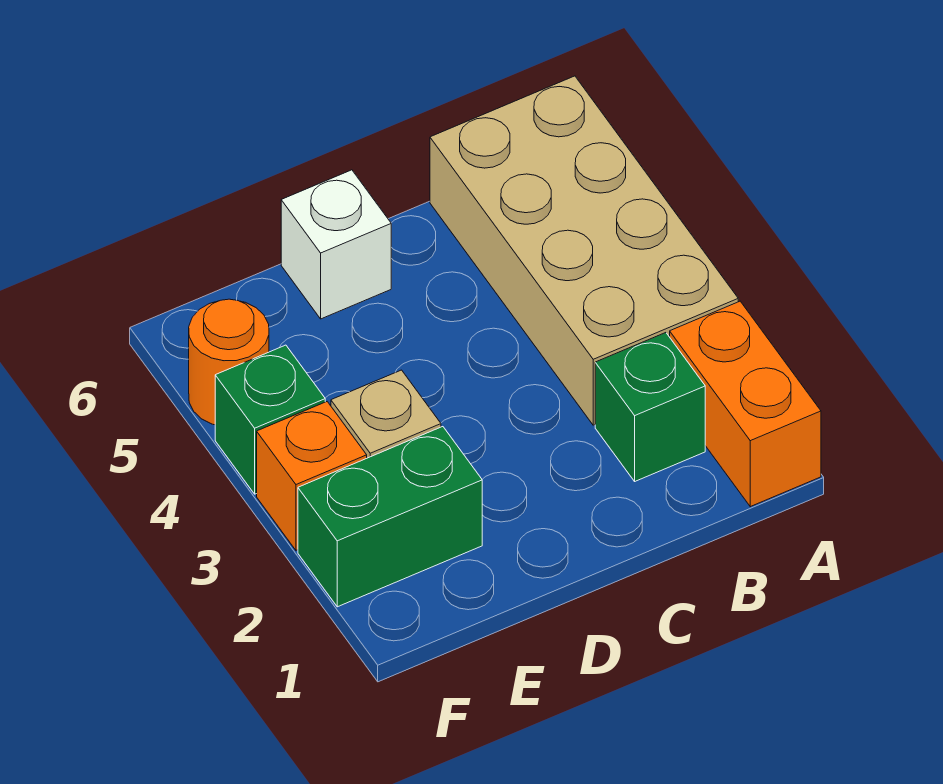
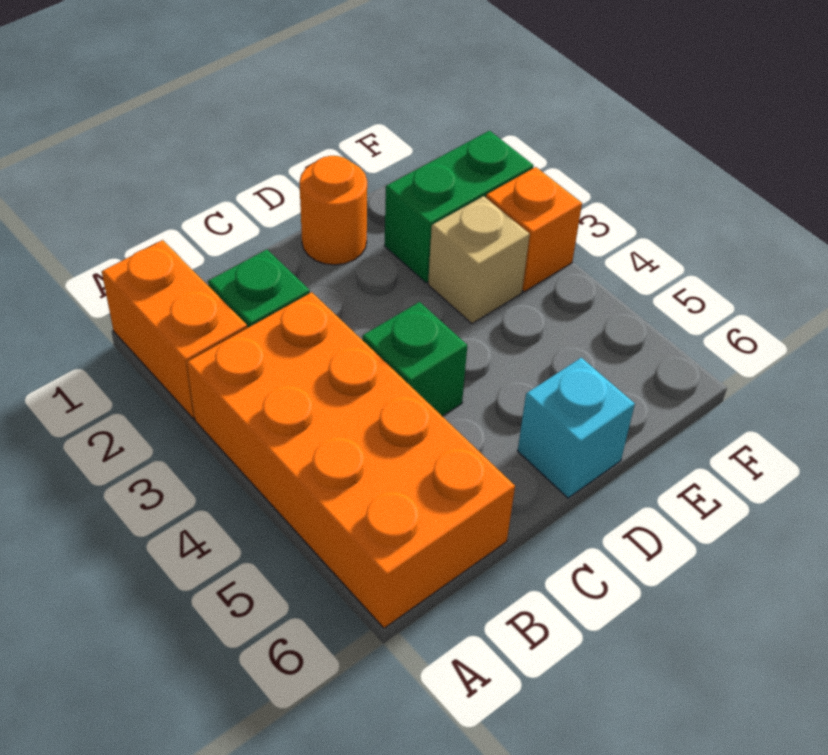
tan 2x4 brick [430,76,738,425] -> orange 2x4 brick [187,292,515,628]
white 1x1 brick [281,170,391,319] -> cyan 1x1 brick [518,358,635,498]
green 1x1 brick [215,345,325,494] -> green 1x1 brick moved to [362,302,467,416]
orange 1x1 round brick [189,299,269,425] -> orange 1x1 round brick moved to [299,156,367,265]

